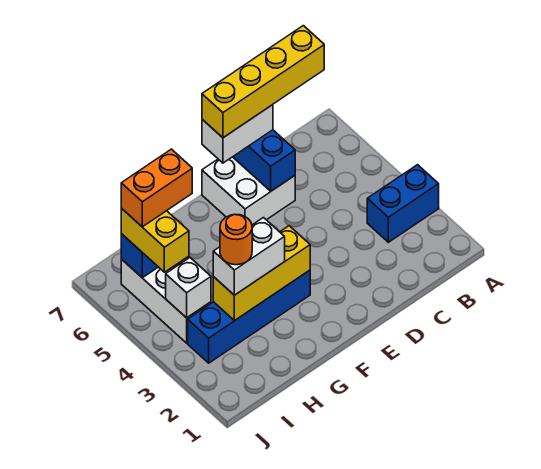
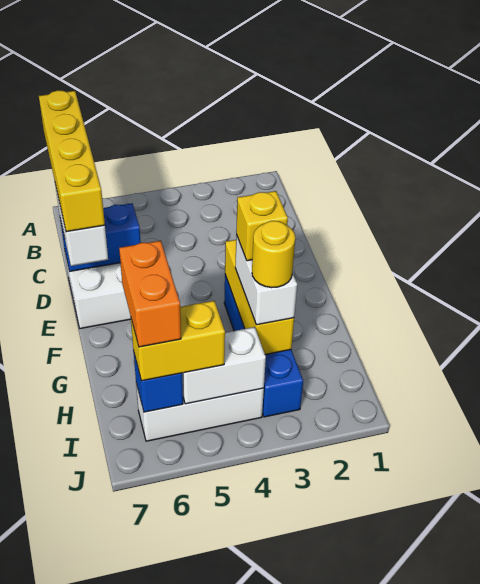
blue 1x2 brick [367,165,439,242] -> none
none -> yellow 1x1 brick [236,191,288,261]
orange 1x1 round brick [220,214,252,265] -> yellow 1x1 round brick [252,221,295,288]
white 1x1 brick [166,258,211,318] -> white 1x2 brick [182,327,266,404]

